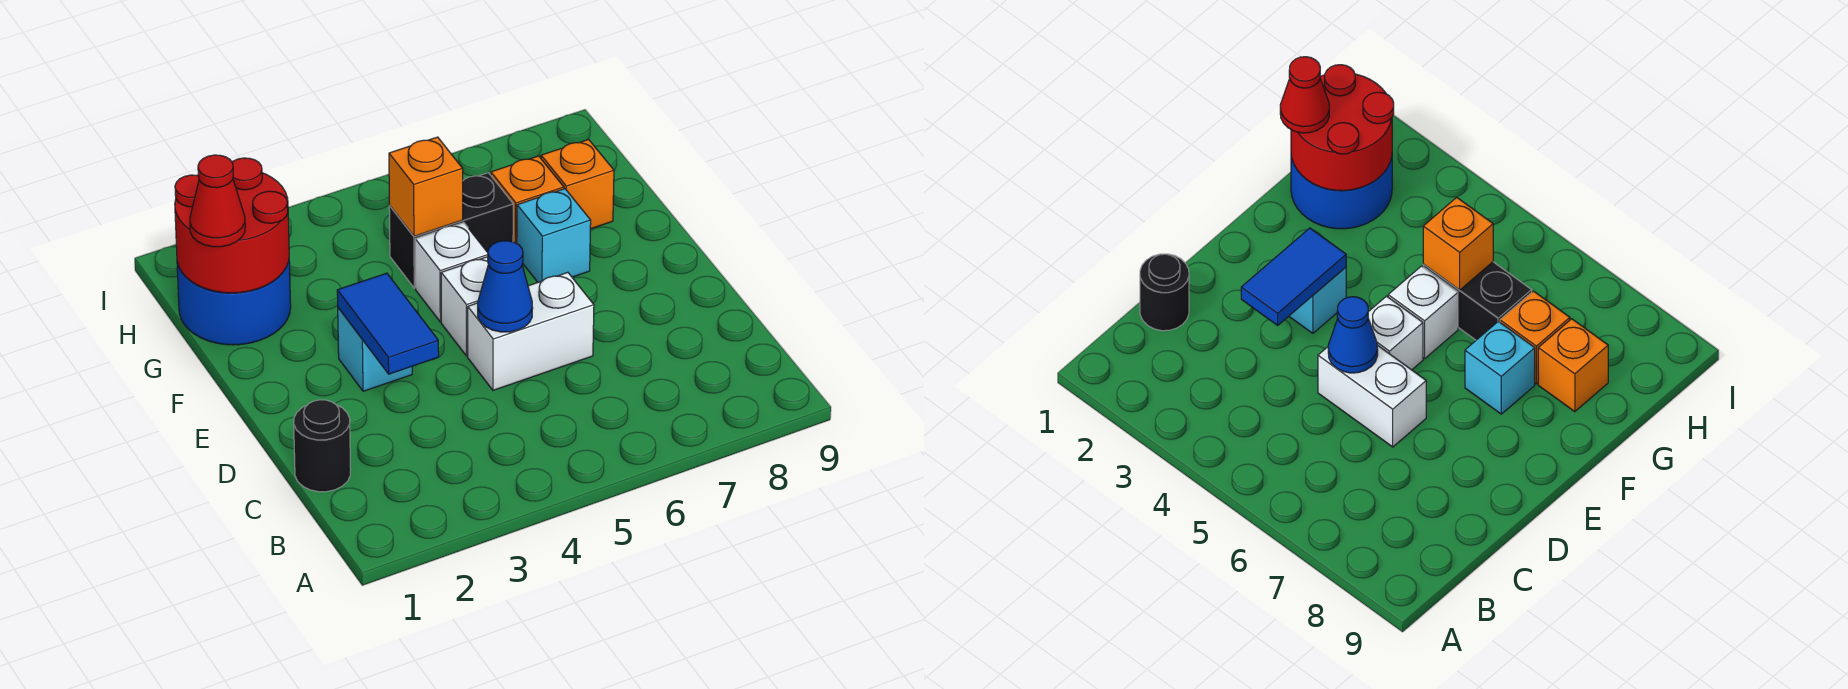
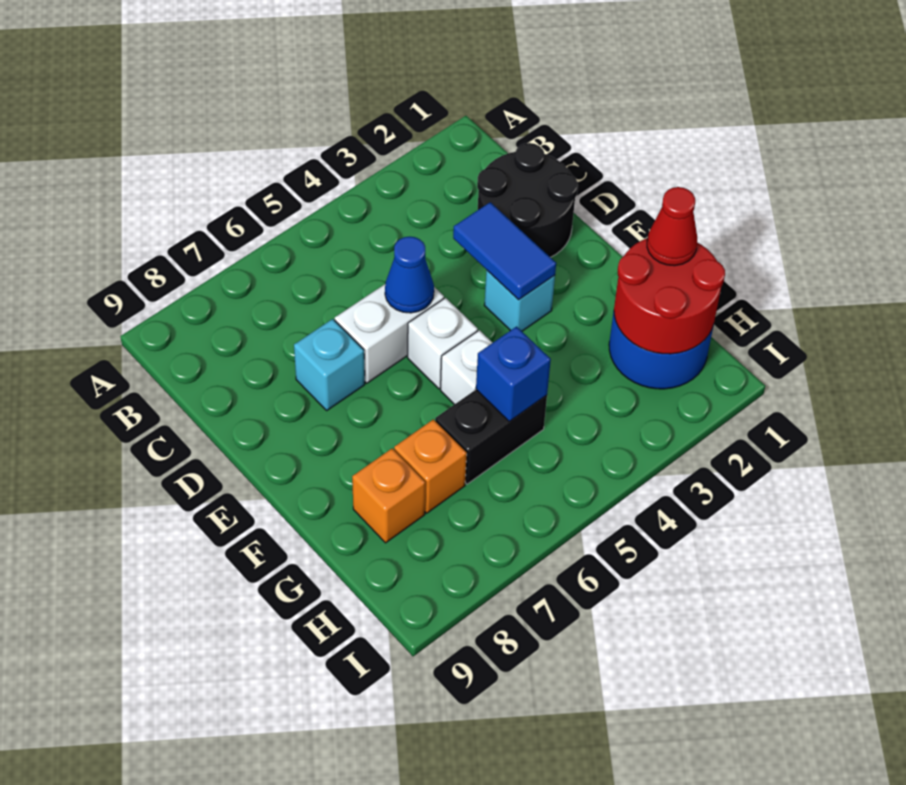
black 1x1 round brick [294,400,351,492] -> black 2x2 round brick [477,143,578,257]
cyan 1x1 brick [517,189,591,282] -> cyan 1x1 brick moved to [294,319,365,410]
orange 1x1 brick [389,137,463,236] -> blue 1x1 brick [476,326,551,422]

